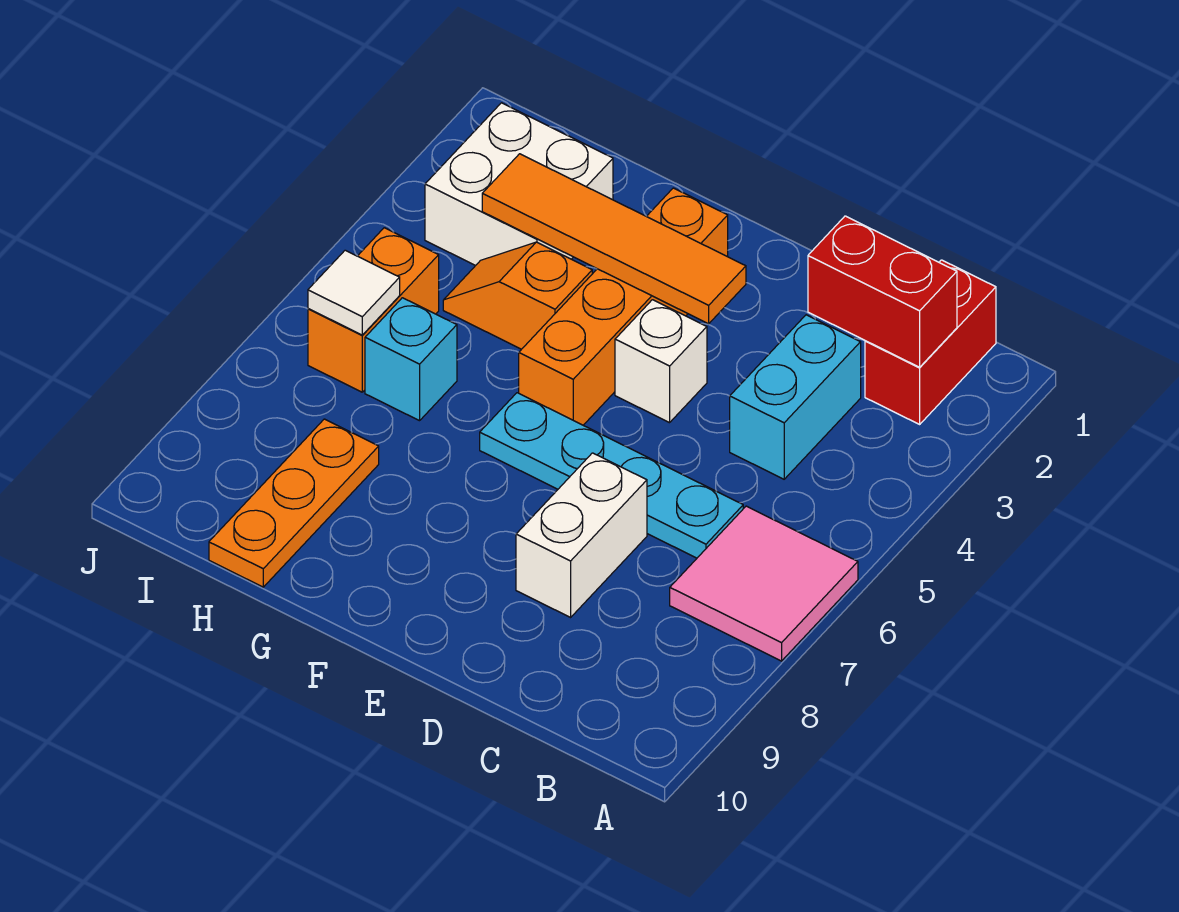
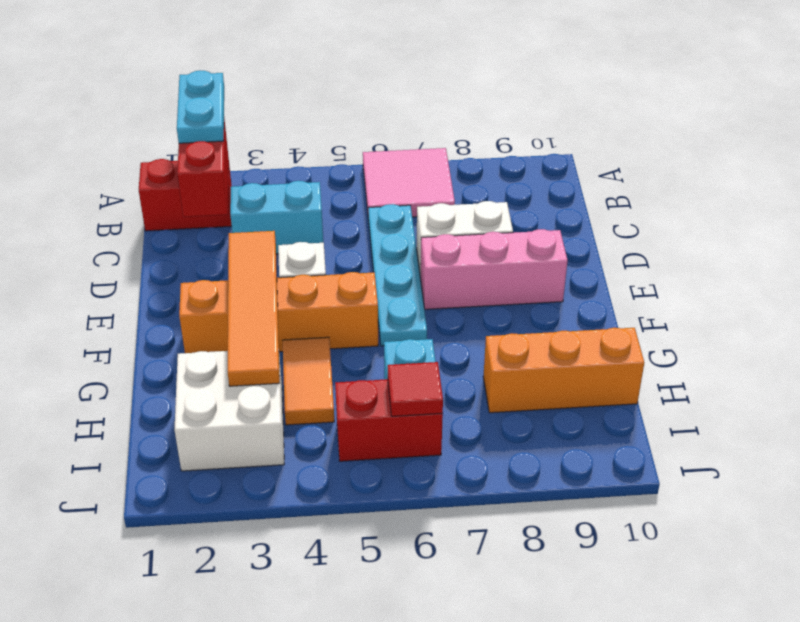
none -> cyan 1x2 plate [177,70,224,143]
none -> pink 1x3 brick [421,229,568,309]
orange 1x2 slope [443,242,592,349] -> orange 1x2 tile [282,337,334,425]
orange 1x3 plate [209,419,379,587] -> orange 1x3 brick [483,328,644,413]
orange 1x2 brick [308,228,439,392] -> red 1x2 brick [335,379,443,461]
white 1x1 tile [308,250,400,335] -> red 1x1 tile [388,362,443,416]

